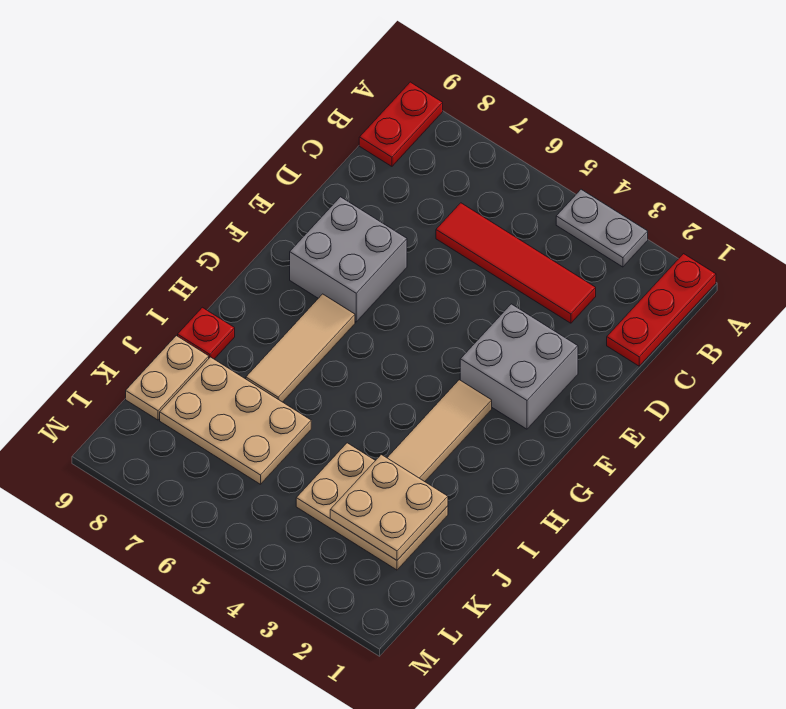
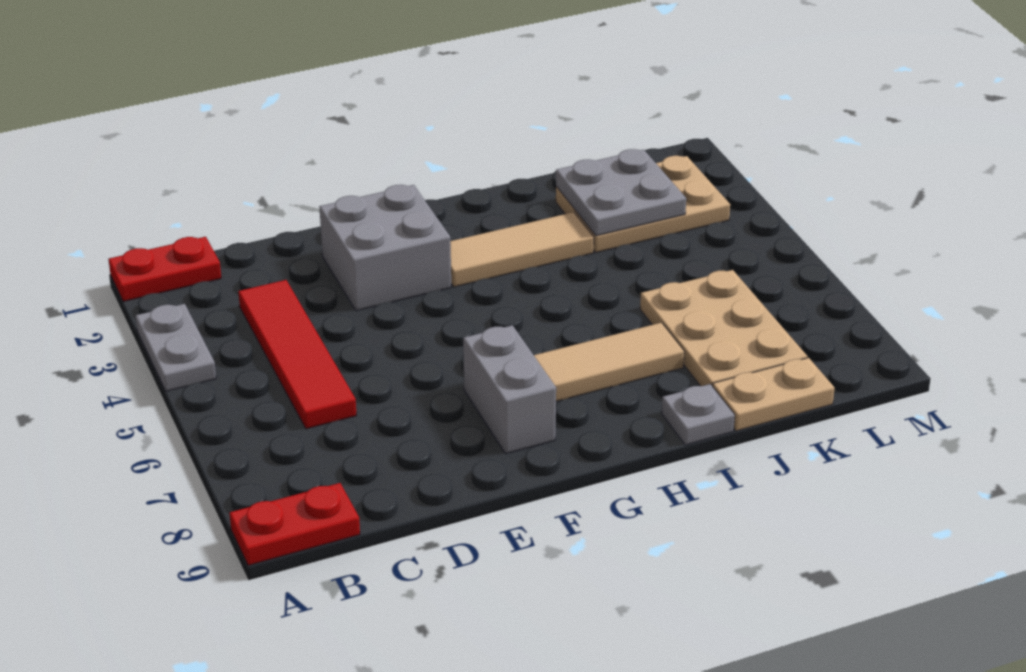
red 1x3 plate [607,254,716,366] -> red 1x2 plate [108,237,221,301]
grey 2x2 brick [290,197,407,322] -> grey 1x2 brick [463,325,556,454]
red 1x1 plate [178,307,235,359] -> grey 1x1 plate [662,384,735,445]
tan 2x3 plate [296,443,448,570] -> tan 2x3 plate turned to [556,156,730,253]
tan 2x2 plate [330,455,448,560] -> grey 2x2 plate [556,149,686,236]

